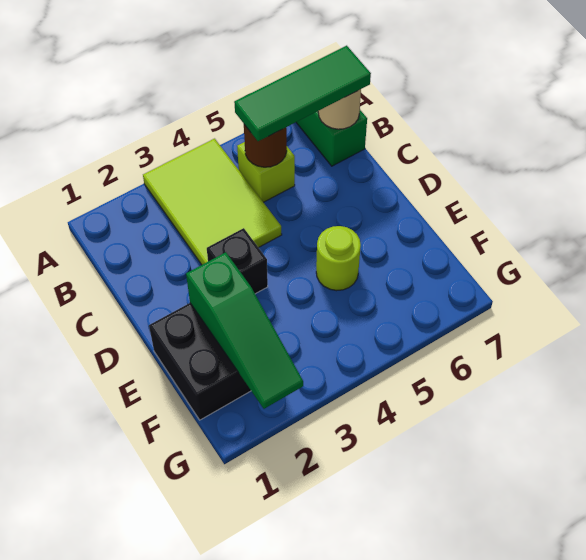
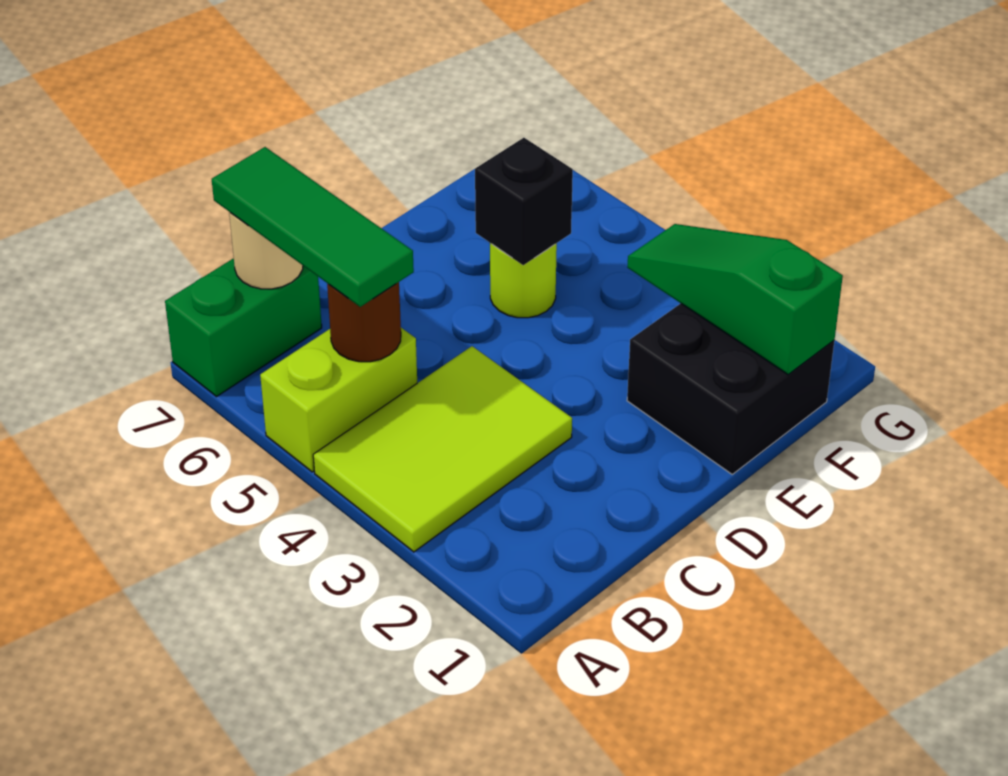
lime 1x1 brick [237,142,295,202] -> lime 1x2 brick [260,328,417,472]
black 1x1 brick [207,228,268,294] -> black 1x1 brick moved to [475,138,573,265]
green 1x3 slope [186,252,303,409] -> green 1x3 slope turned to [627,224,843,375]

